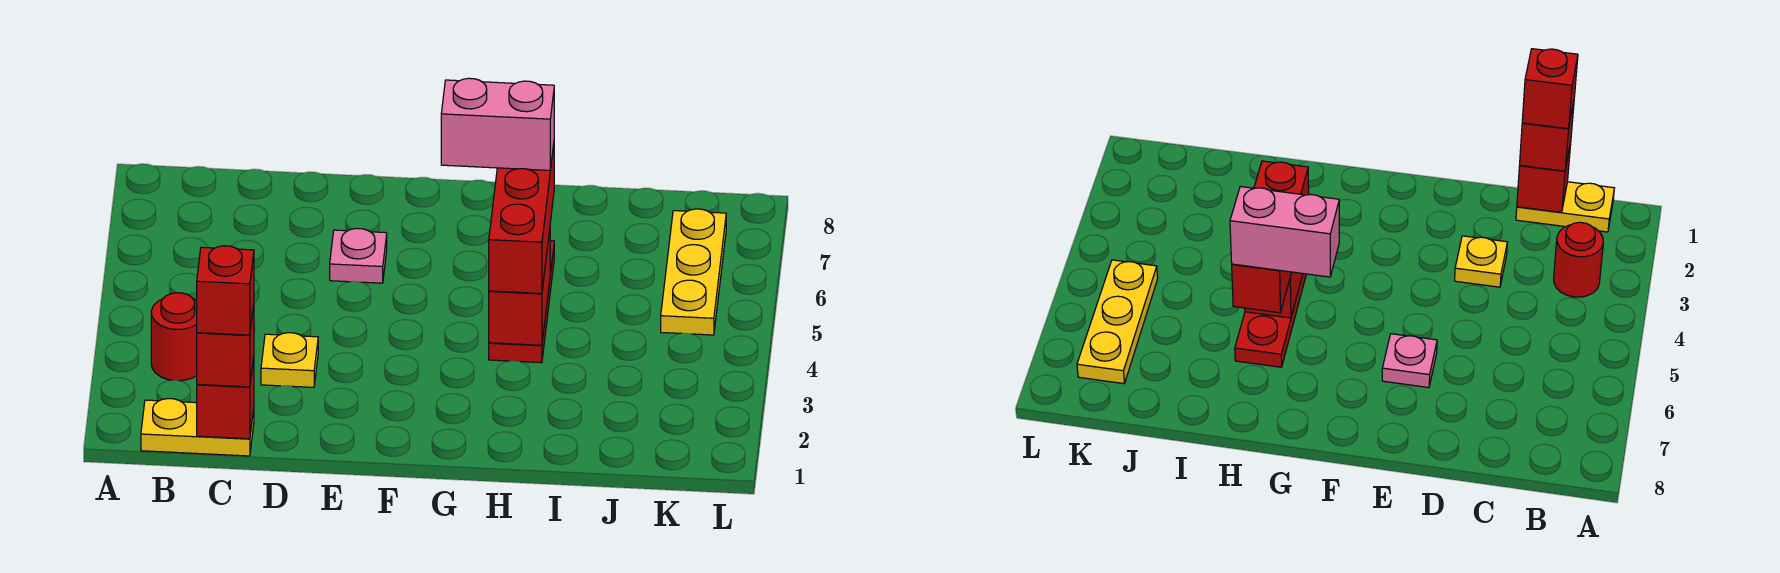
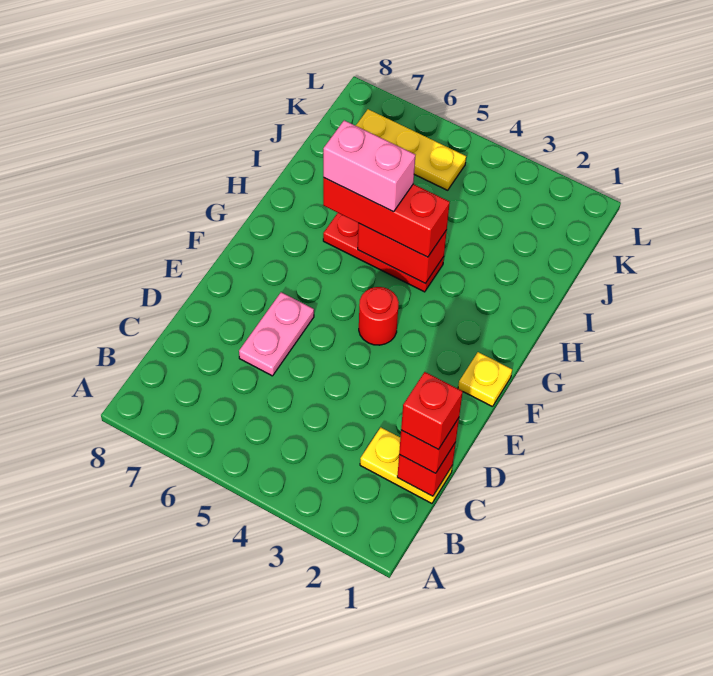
yellow 1x2 plate [141,399,254,456] -> yellow 1x2 plate turned to [360,428,453,503]
red 1x1 round brick [151,293,197,381] -> red 1x1 round brick moved to [359,287,399,345]
yellow 1x1 plate [261,333,318,387] -> yellow 1x1 plate moved to [458,352,512,407]
pink 1x1 plate [330,228,387,283] -> pink 1x2 plate [239,292,314,376]
pink 1x2 brick [441,78,554,170] -> pink 1x2 brick turned to [323,120,415,212]

